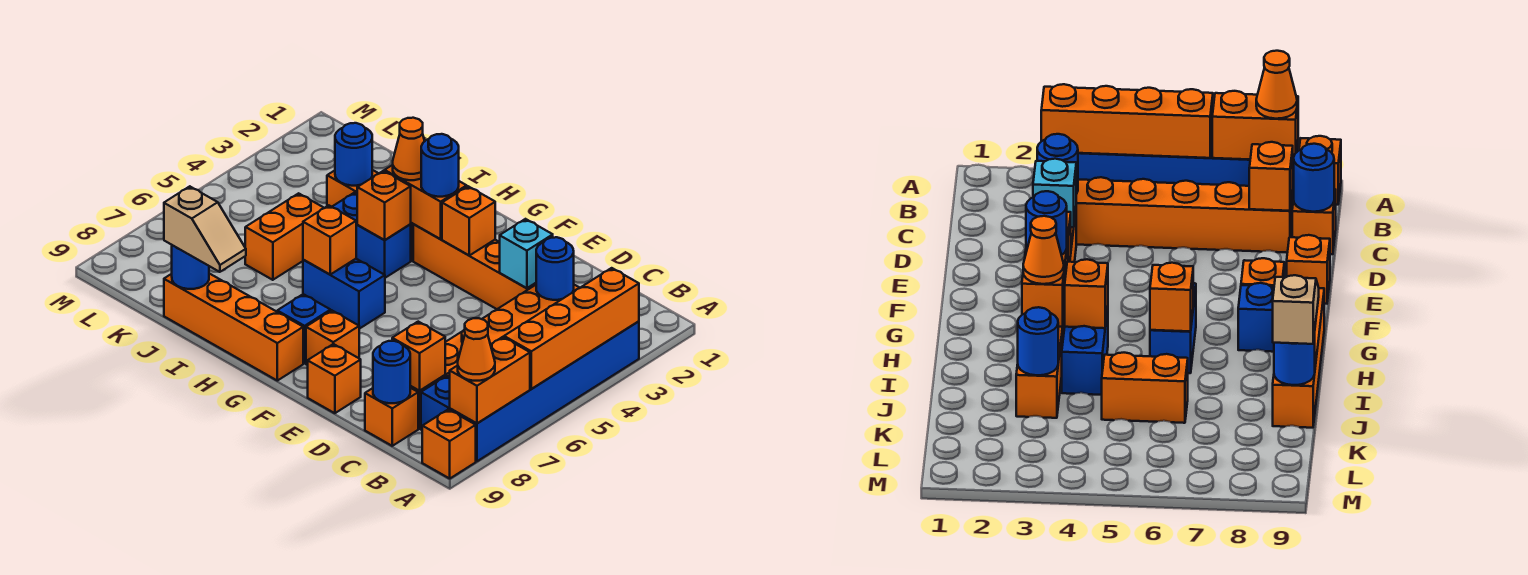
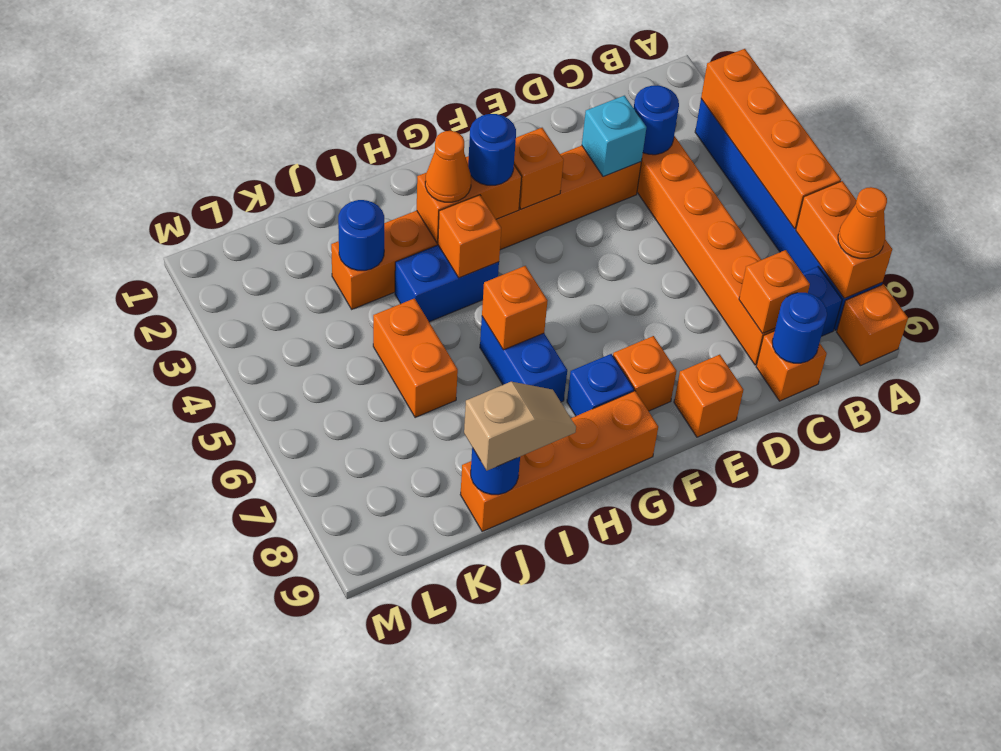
blue 1x2 brick [303,259,385,329] -> blue 1x2 brick turned to [480,317,567,402]

